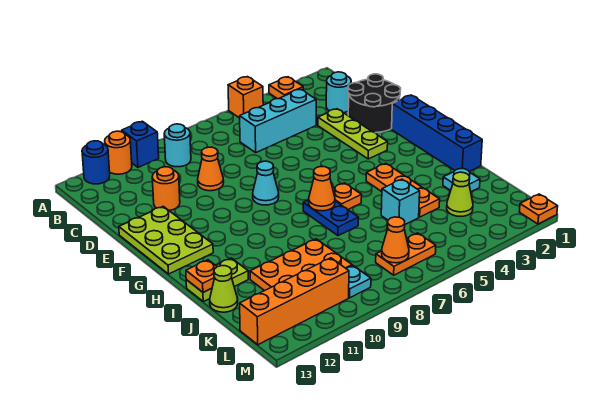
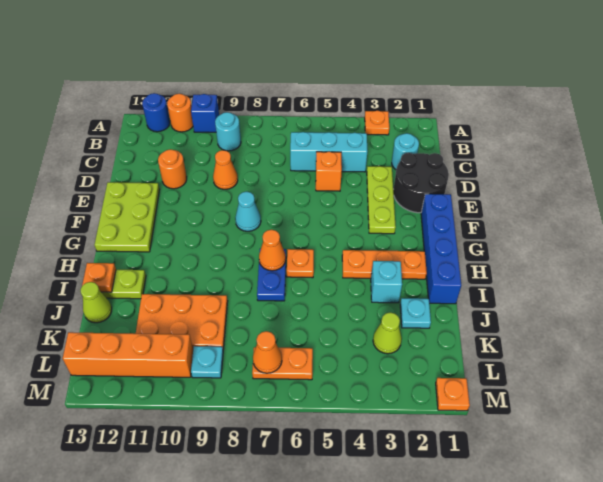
orange 1x1 brick [228,77,263,118] -> orange 1x1 brick moved to [316,152,342,191]
orange 1x3 plate [366,163,440,217] -> orange 1x3 plate turned to [342,250,427,279]
cyan 1x1 brick [381,179,420,224] -> cyan 1x1 brick moved to [371,261,402,303]

